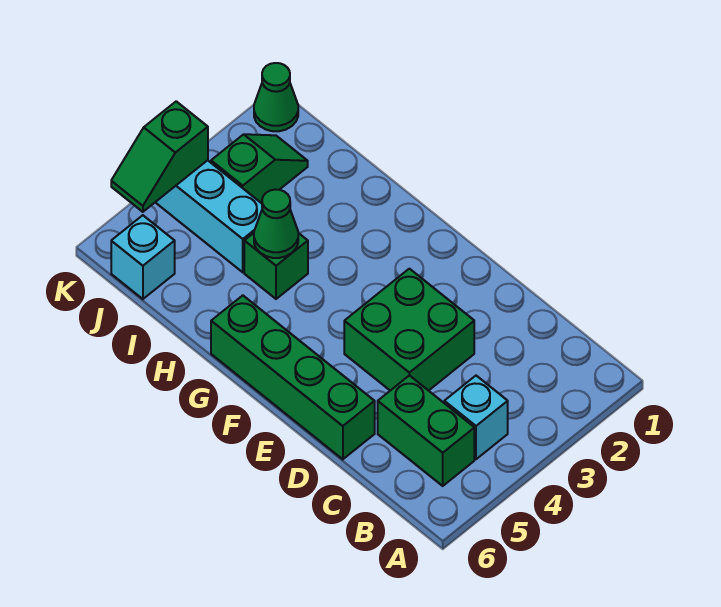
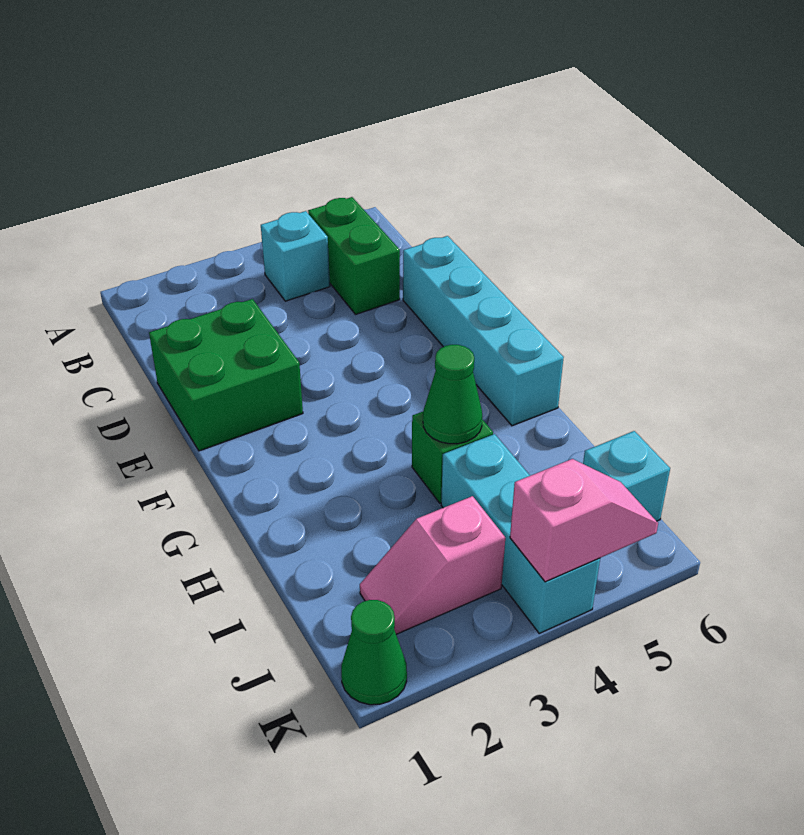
green 2x2 brick [344,269,474,391] -> green 2x2 brick moved to [149,299,303,451]
green 1x4 brick [211,295,375,459] -> cyan 1x4 brick [403,236,564,426]
green 1x2 slope [211,134,308,203] -> pink 1x2 slope [360,496,505,634]
green 1x2 slope [111,101,208,212] -> pink 1x2 slope [510,459,658,582]

